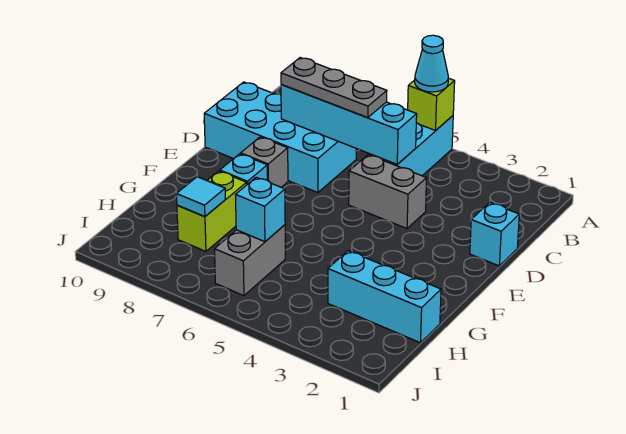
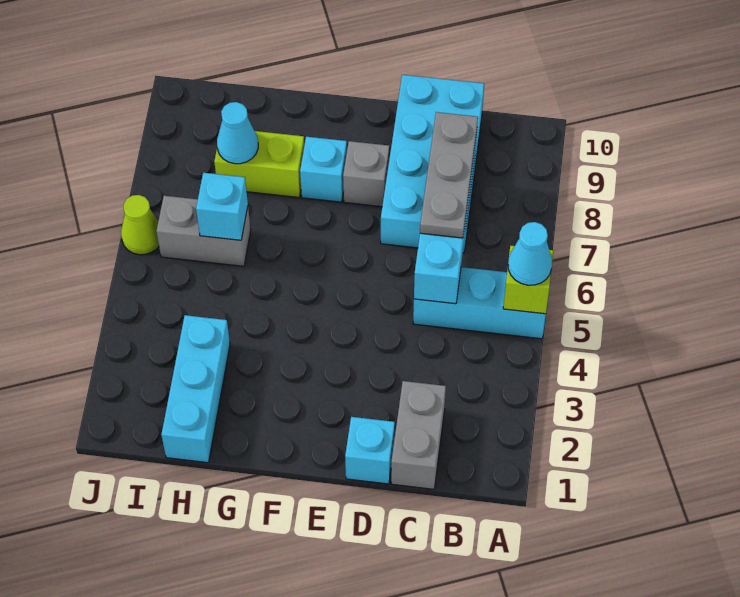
grey 1x2 brick [349,155,427,229] -> grey 1x2 brick moved to [391,381,446,489]
cyan 1x1 tile [177,177,225,216] -> cyan 1x1 cone [217,102,258,164]
none -> lime 1x1 cone [121,195,159,255]

